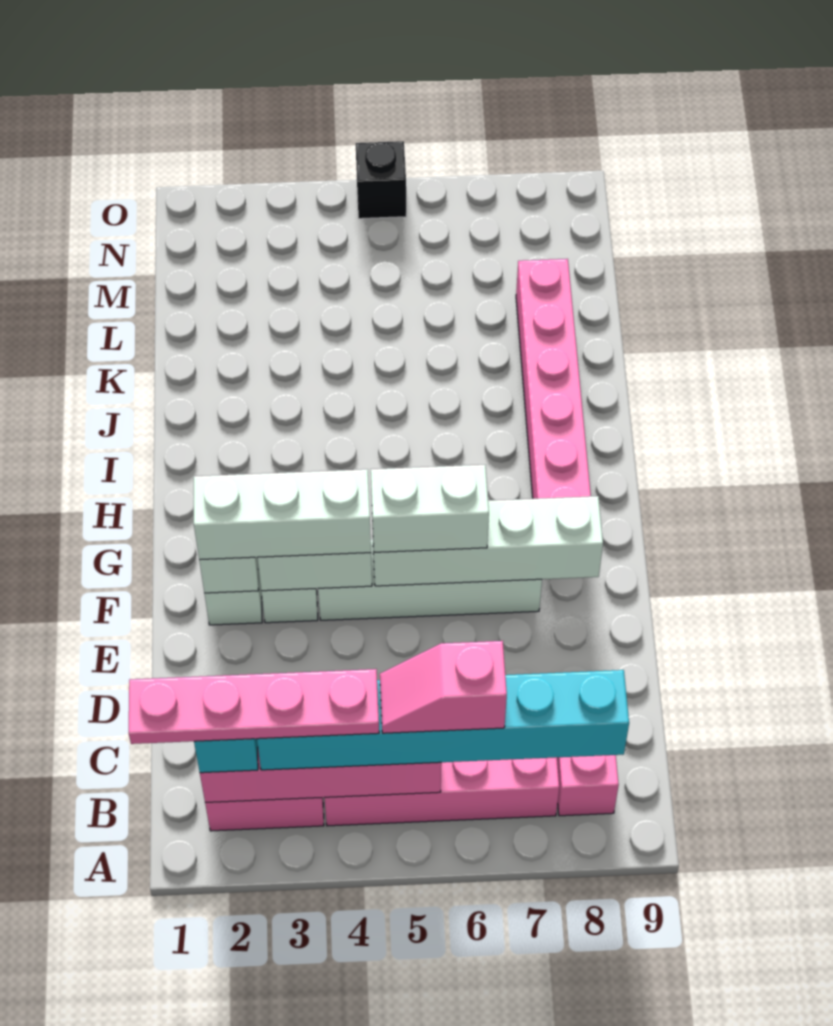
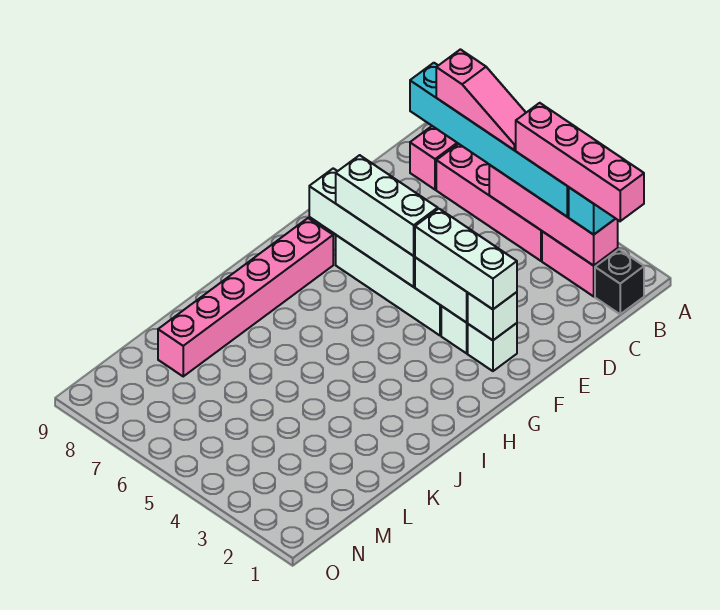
pink 1x4 plate [129,669,379,744] -> pink 1x4 brick [516,103,644,221]
pink 1x2 slope [380,641,507,733] -> pink 1x3 slope [436,49,526,150]
white 1x2 brick [371,465,489,552] -> white 1x3 brick [336,155,438,256]
black 1x1 brick [356,141,406,219] -> black 1x1 brick moved to [595,249,644,314]

